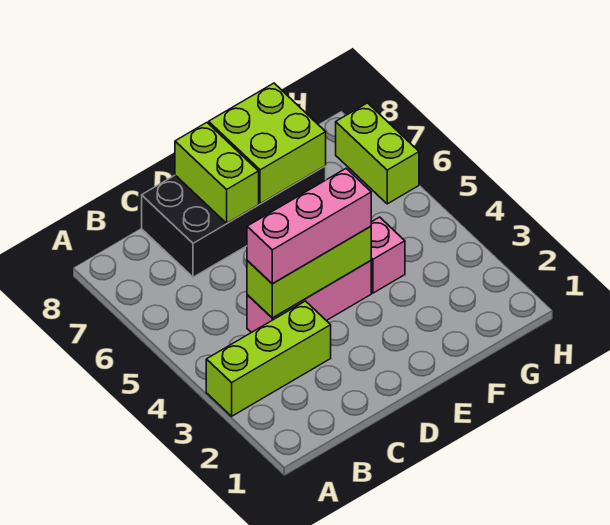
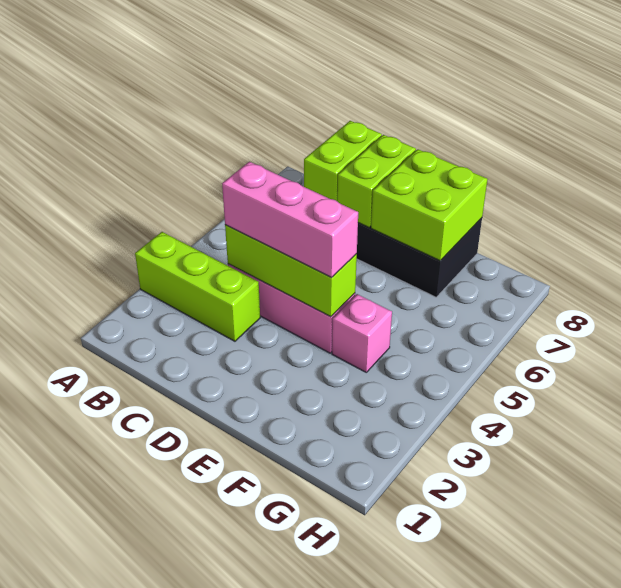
lime 1x2 brick [336,103,419,204] -> lime 1x2 brick moved to [304,121,382,201]

